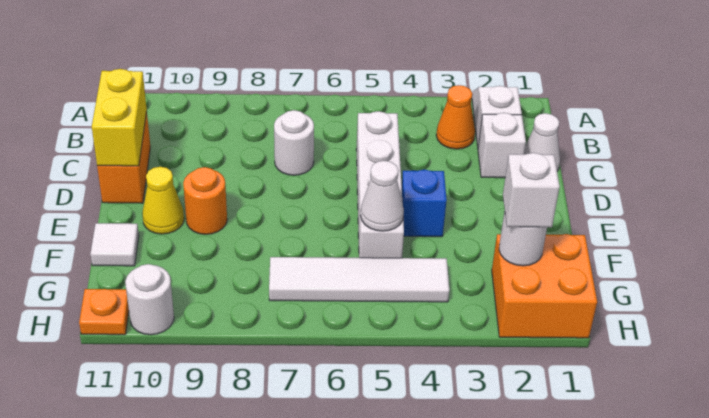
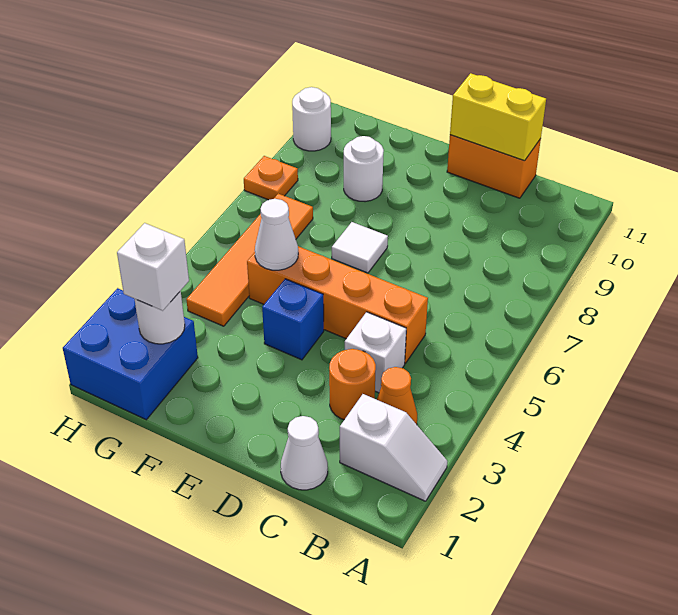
white 1x1 brick [478,113,526,178] -> white 1x1 brick moved to [345,312,406,393]
white 1x4 brick [356,111,404,258] -> orange 1x4 brick [247,246,428,363]
white 1x1 round brick [274,110,314,175] -> white 1x1 round brick moved to [344,136,384,202]
orange 1x1 round brick [183,167,227,234] -> orange 1x1 round brick moved to [329,349,376,420]
yellow 1x1 cone [142,167,184,234] -> none
white 1x1 tile [90,223,139,266] -> white 1x1 tile moved to [332,222,388,273]
orange 2x2 brick [492,234,597,338] -> blue 2x2 brick [63,288,198,420]
white 1x4 tile [269,257,449,302] -> orange 1x4 tile [186,194,313,326]
orange 1x1 plate [79,289,129,335] -> orange 1x1 plate moved to [244,156,298,200]

